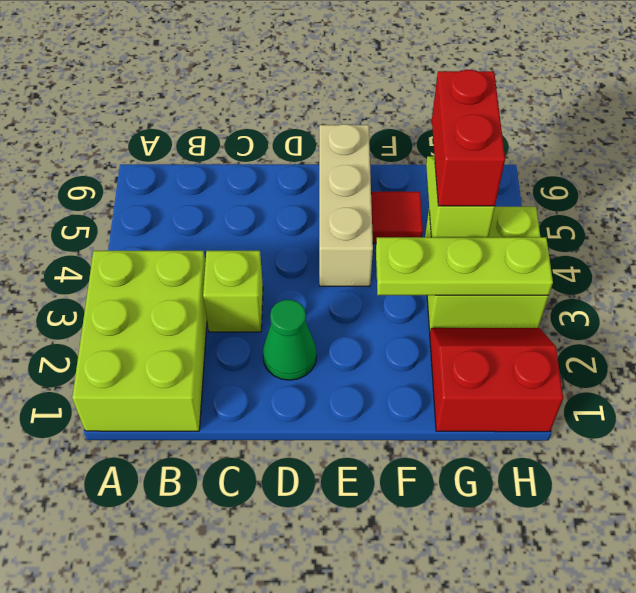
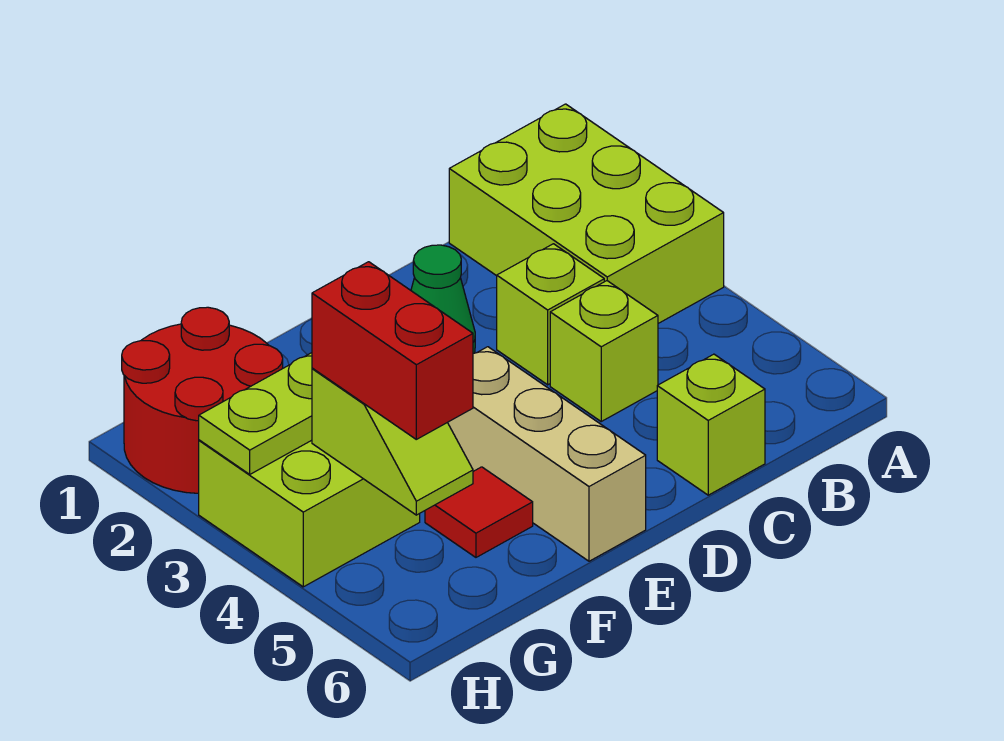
none -> lime 1x1 brick [550,281,658,421]
none -> lime 1x1 brick [657,354,765,495]
red 2x2 slope [430,328,563,432] -> red 2x2 round brick [122,307,283,493]

